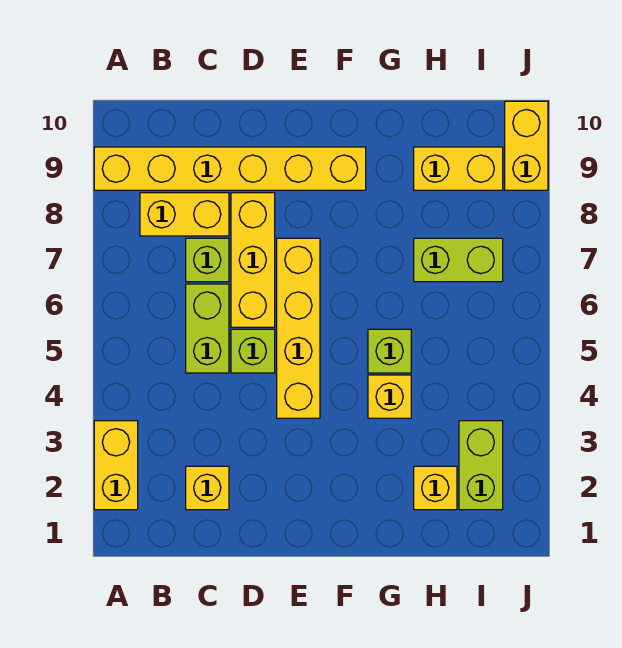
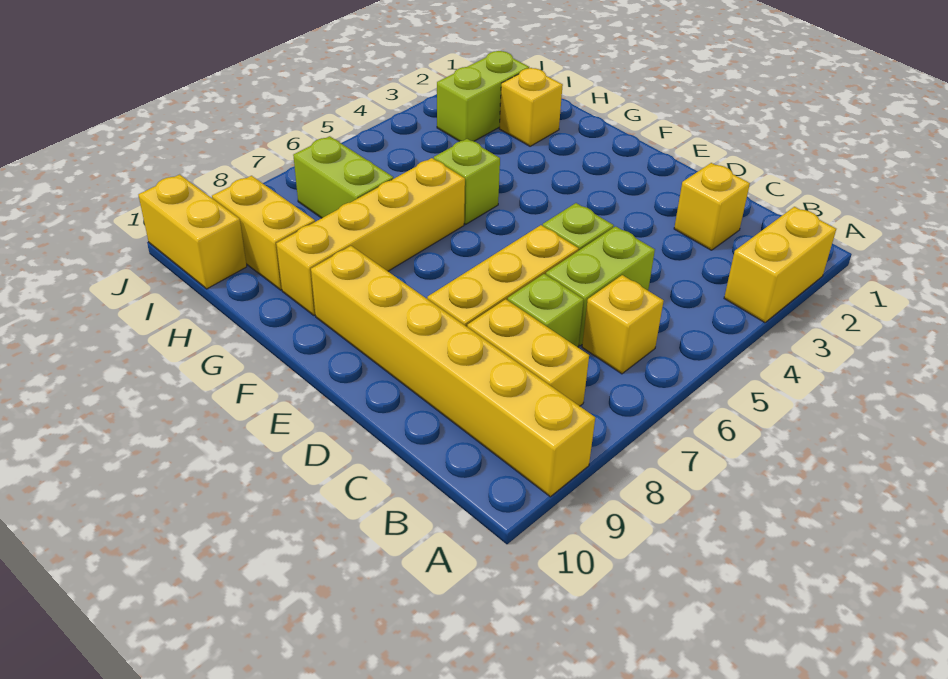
yellow 1x4 brick [277,238,320,418] -> yellow 1x4 brick moved to [276,158,465,316]
yellow 1x1 brick [368,375,411,418] -> yellow 1x1 brick moved to [582,275,663,374]
yellow 1x2 brick [505,101,548,190] -> yellow 1x2 brick turned to [139,175,247,289]

